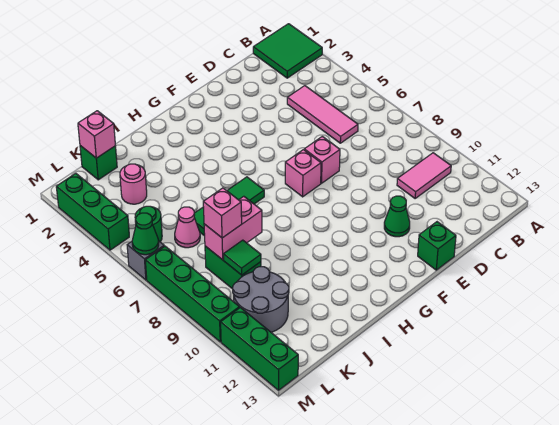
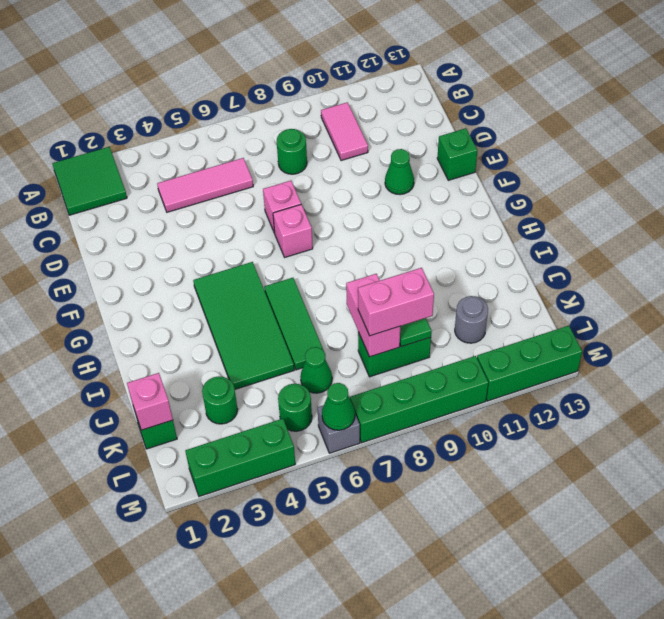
none -> green 1x1 round brick [277,129,307,174]
none -> green 2x4 tile [193,262,294,389]
pink 1x1 round brick [120,164,147,204] -> green 1x1 round brick [202,376,238,424]
pink 1x1 cone [175,207,200,248] -> green 1x1 cone [300,347,332,393]
pink 1x1 brick [203,188,242,238] -> pink 1x2 brick [358,268,434,336]
grey 2x2 round brick [233,267,289,332] -> grey 1x1 round brick [455,296,488,343]

